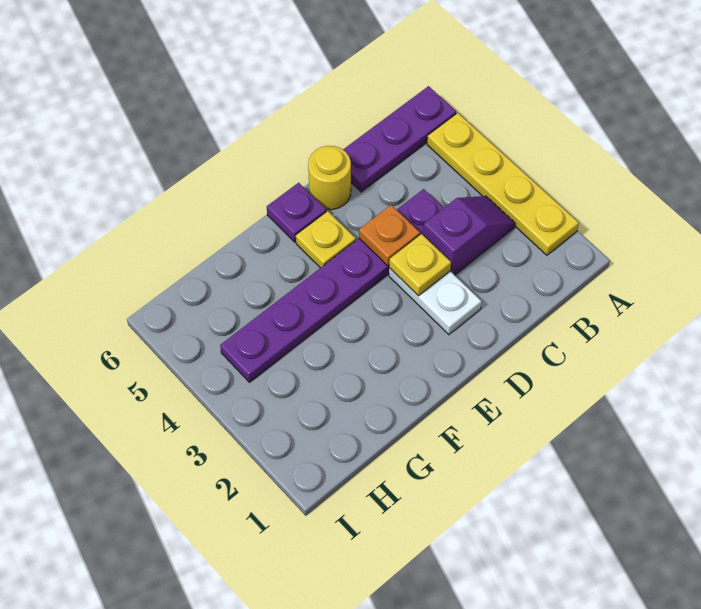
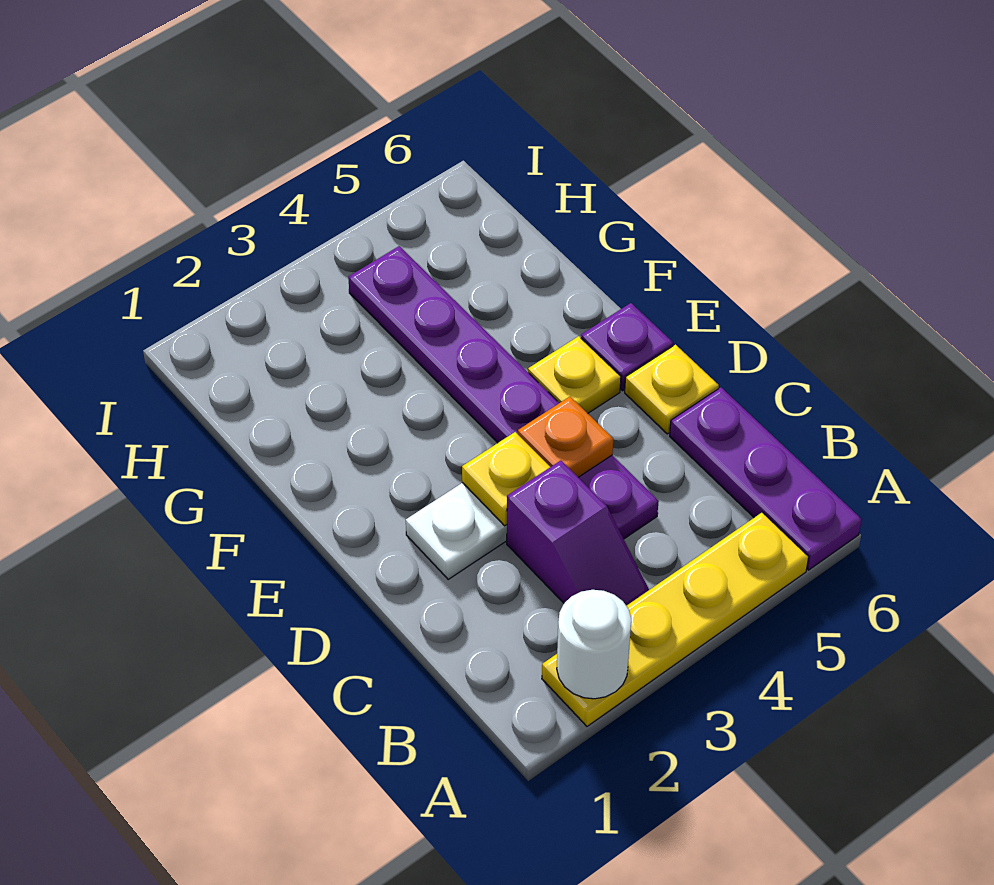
none -> white 1x1 round brick [557,590,631,699]
yellow 1x1 round brick [308,146,351,210] -> yellow 1x1 plate [625,345,719,434]

